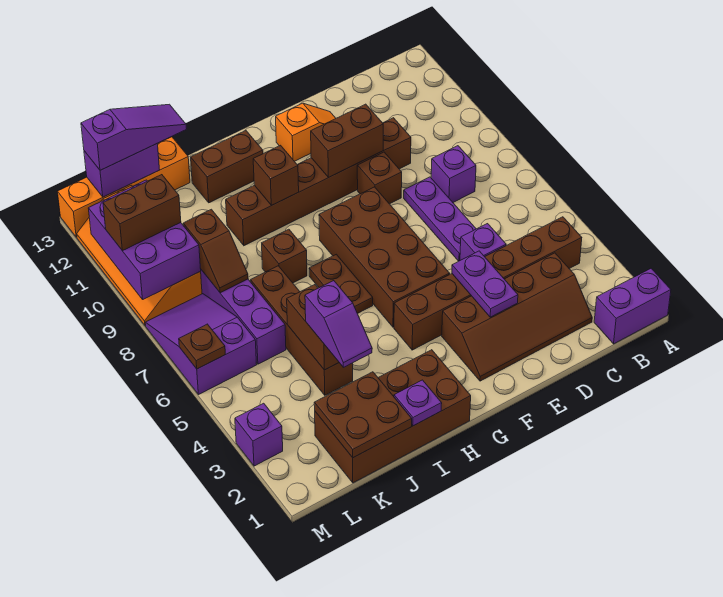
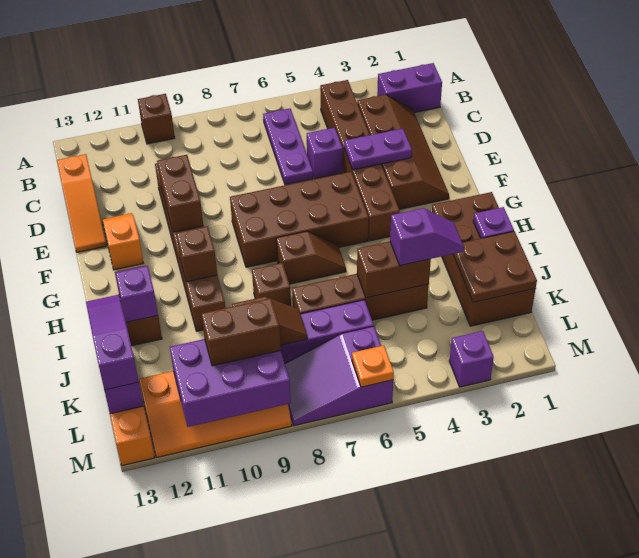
purple 1x2 brick [594,269,671,344] -> purple 1x2 brick turned to [377,63,442,113]
purple 1x1 brick [431,146,476,202] -> purple 1x1 brick moved to [116,266,158,322]
none -> orange 1x3 slope [57,154,106,252]
purple 1x3 plate [404,177,476,261] -> purple 1x3 plate turned to [263,108,313,185]
brown 1x1 brick [357,152,402,204] -> brown 1x1 brick moved to [138,94,175,144]
brown 1x2 plate [309,254,373,313] -> brown 1x2 slope [276,231,346,284]
brown 1x2 brick [103,175,181,251] -> brown 1x2 brick turned to [202,298,281,366]
brown 1x1 plate [179,324,225,369] -> orange 1x1 plate [352,345,394,387]

